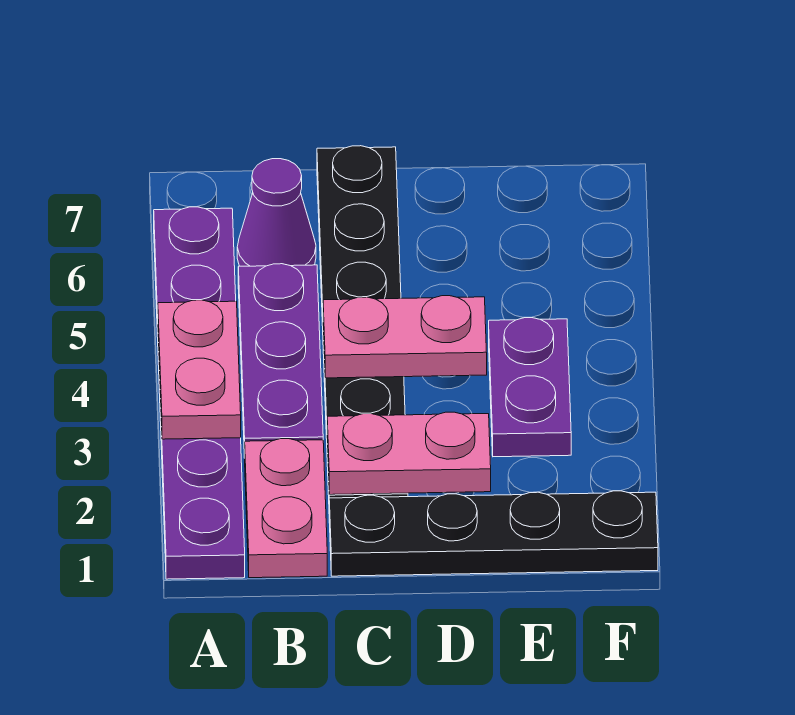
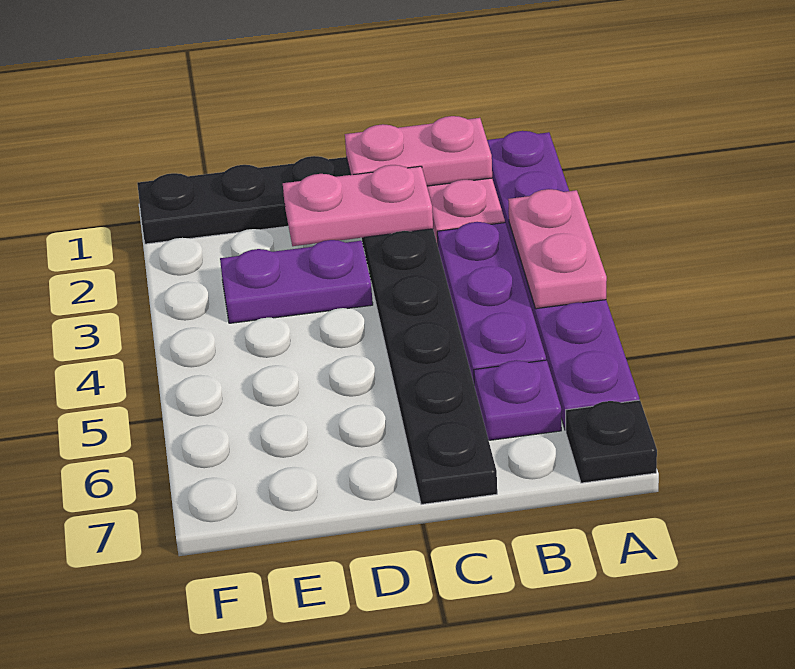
none -> black 1x1 plate [566,400,657,483]
purple 1x1 cone [237,159,316,266] -> purple 1x1 plate [474,360,561,440]
pink 1x2 plate [323,296,487,378] -> pink 1x2 plate moved to [345,116,492,186]
purple 1x2 plate [489,318,571,457] -> purple 1x2 plate turned to [220,240,373,323]

